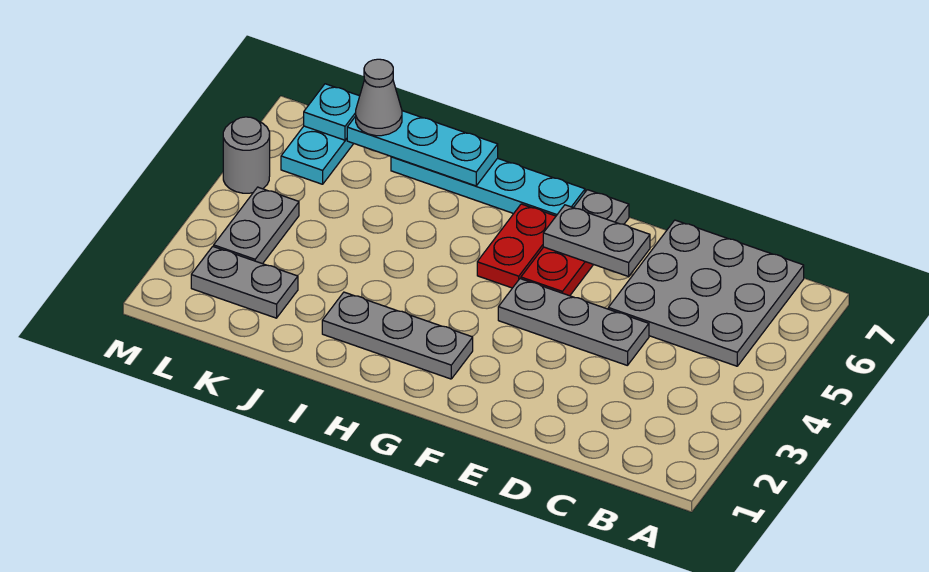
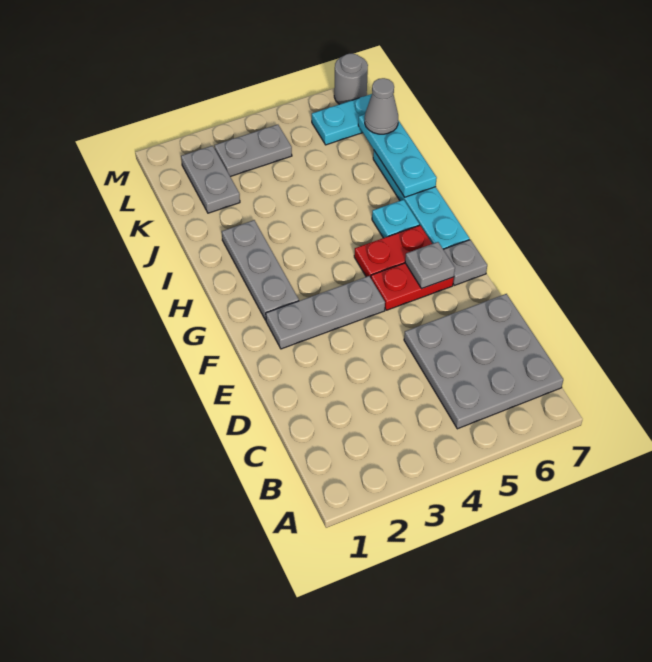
grey 1x3 plate [498,279,649,366] -> grey 1x3 plate turned to [266,276,385,349]
grey 1x2 plate [543,205,650,277] -> grey 1x1 plate [405,242,455,289]
cyan 1x1 plate [304,84,360,140] -> cyan 1x1 plate moved to [372,200,419,238]
grey 1x1 round brick [223,117,270,193] -> grey 1x1 round brick moved to [334,53,368,104]

